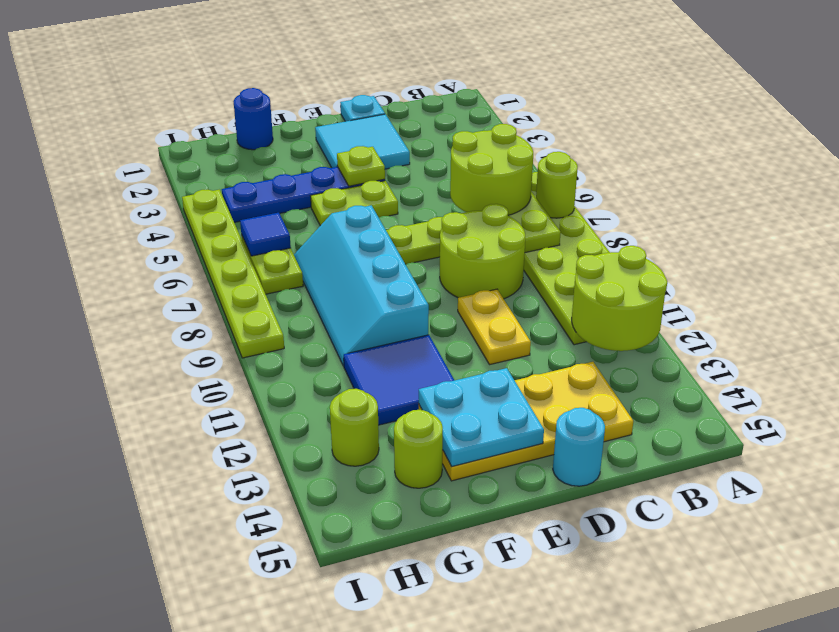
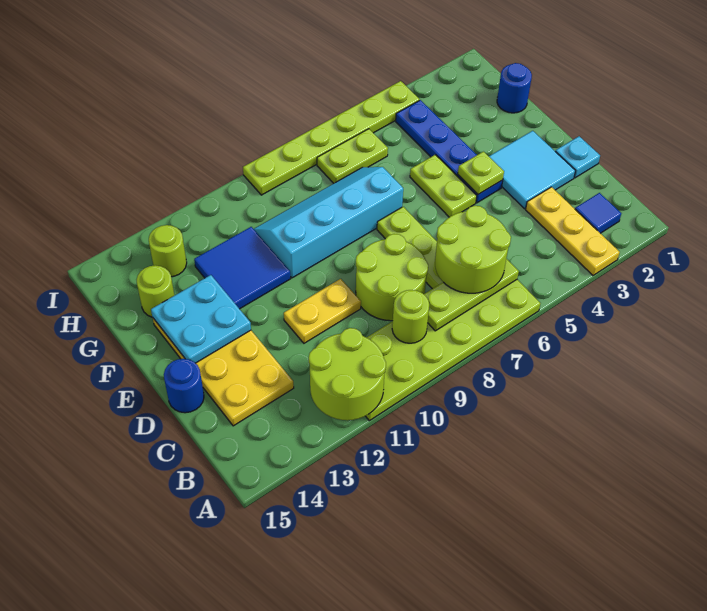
none -> yellow 1x3 plate [526,187,620,275]
lime 1x1 round brick [536,152,578,218] -> lime 1x1 round brick moved to [392,290,429,343]
cyan 1x1 round brick [553,408,605,486] -> blue 1x1 round brick [164,359,204,413]
blue 1x1 tile [240,213,291,256] -> blue 1x1 tile moved to [575,193,621,233]

